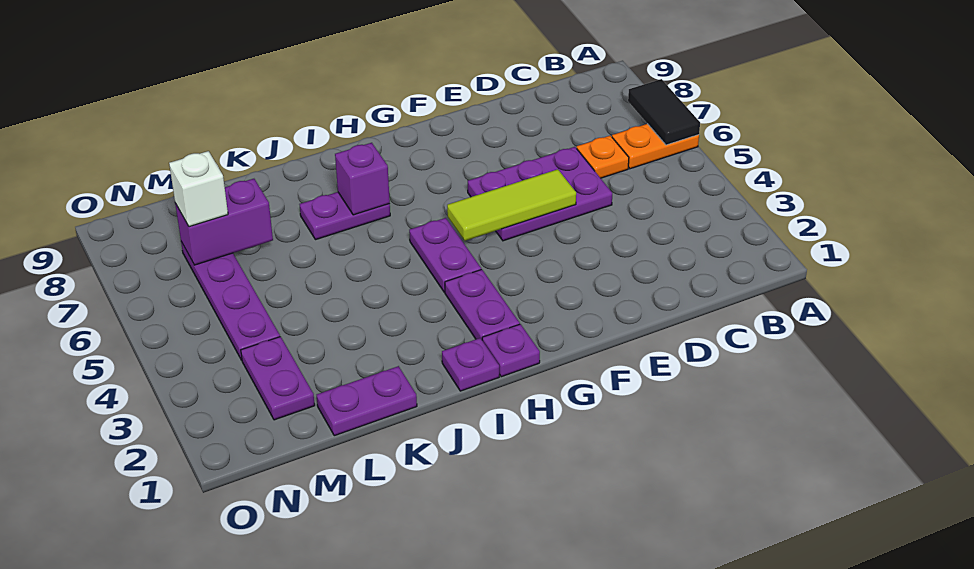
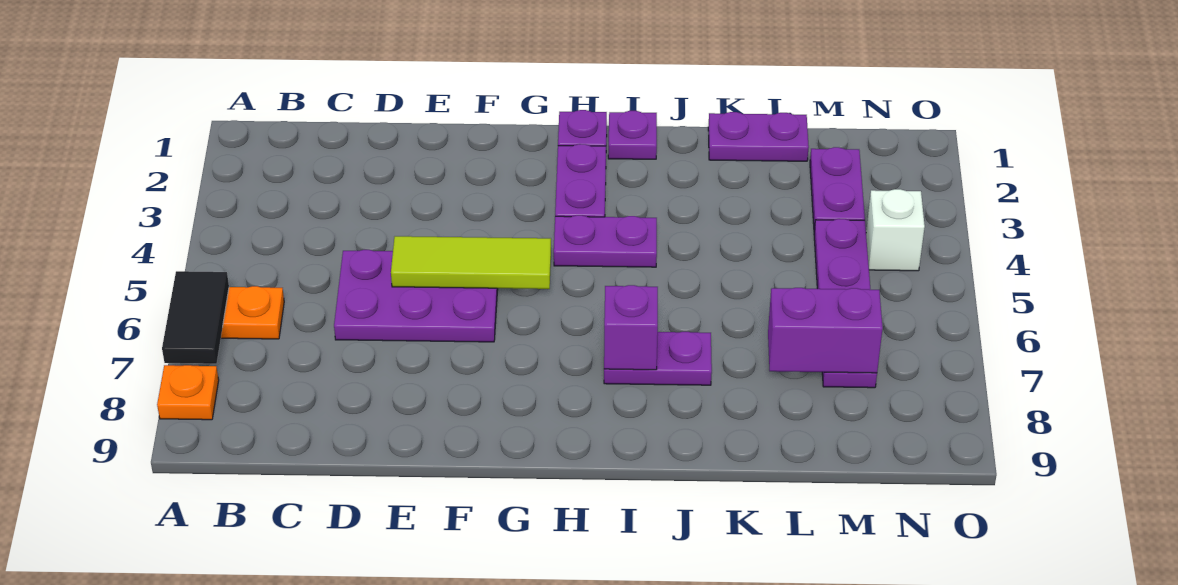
orange 1x1 plate [577,136,629,178] -> orange 1x1 plate moved to [157,365,219,420]
purple 1x2 plate [409,218,481,292] -> purple 1x2 plate turned to [554,215,657,267]
white 1x1 brick [169,151,228,227] -> white 1x1 brick moved to [866,189,925,271]

